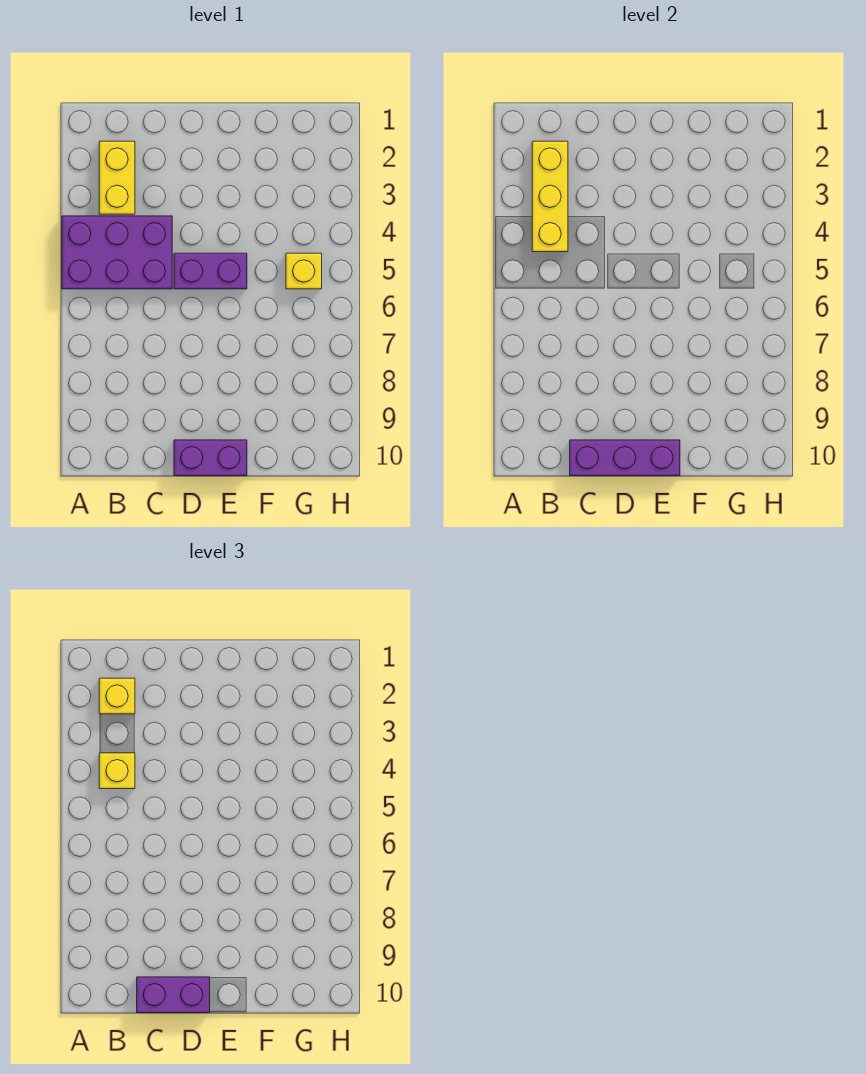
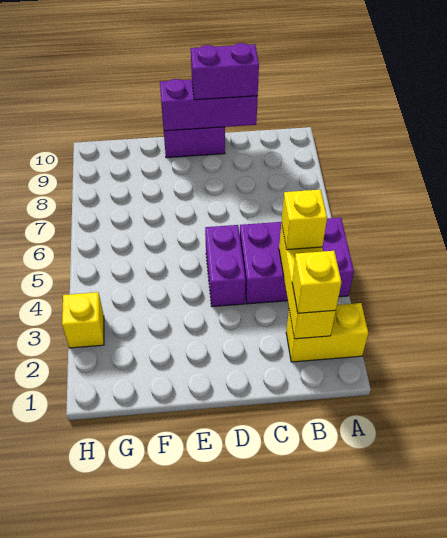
yellow 1x2 brick [99,141,135,214] -> yellow 1x2 brick turned to [286,303,368,362]
purple 1x2 brick [174,253,247,289] -> purple 1x2 brick turned to [205,225,246,307]
yellow 1x1 brick [286,253,322,289] -> yellow 1x1 brick moved to [62,292,104,348]

